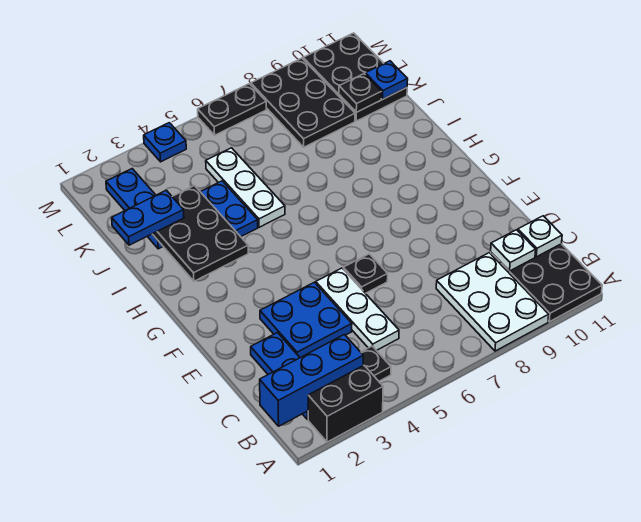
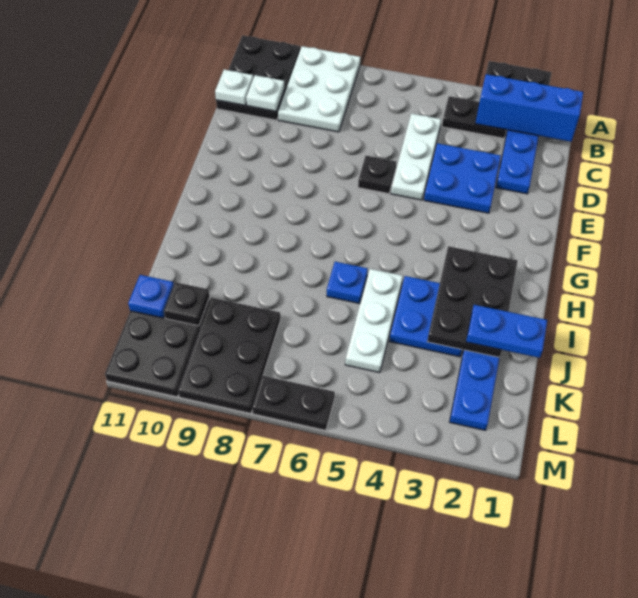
blue 1x1 plate [144,123,186,162] -> blue 1x1 plate moved to [327,262,368,304]

